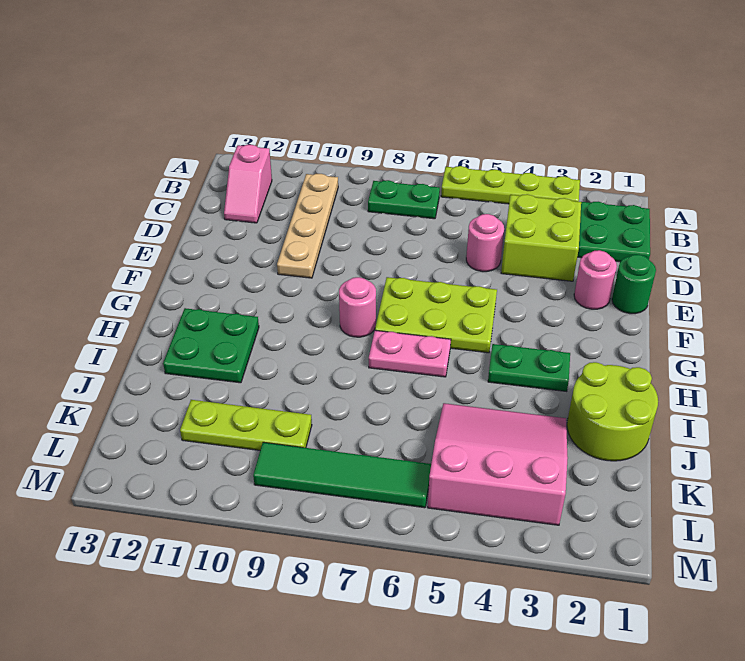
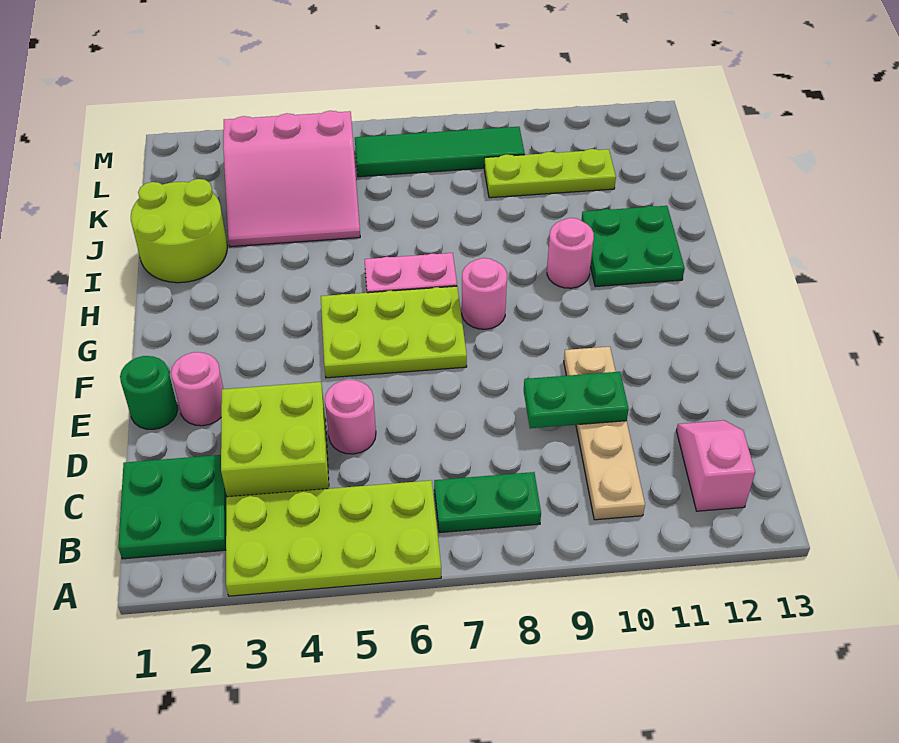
lime 1x4 plate [441,166,580,204] -> lime 2x4 plate [226,480,441,596]
green 1x2 plate [488,344,570,391] -> green 1x2 plate moved to [524,372,629,428]
none -> pink 1x1 round brick [547,218,594,288]

